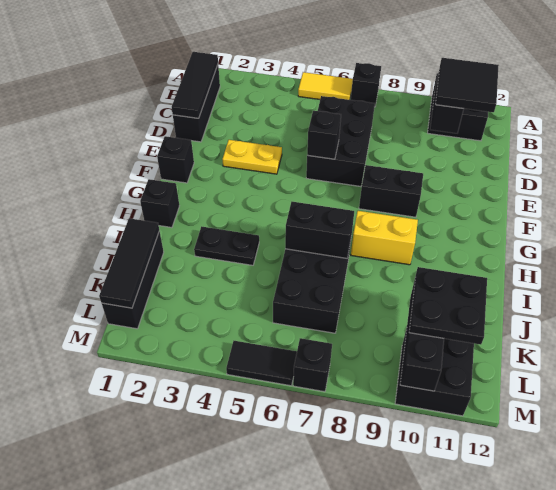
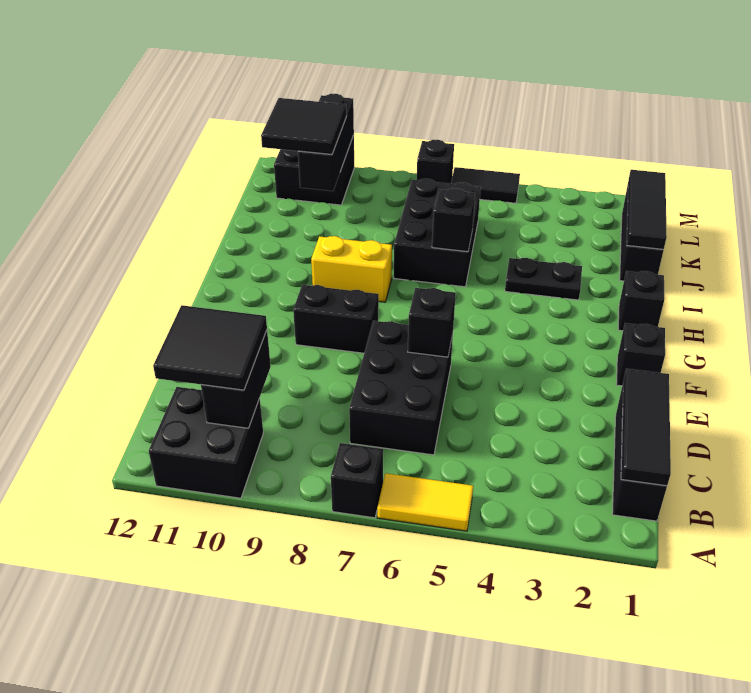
yellow 1x2 plate [222,140,282,174] -> none
black 1x2 brick [285,202,354,258] -> black 1x1 brick [432,188,475,252]
black 2x2 plate [409,267,487,345] -> black 2x2 tile [261,98,346,155]

